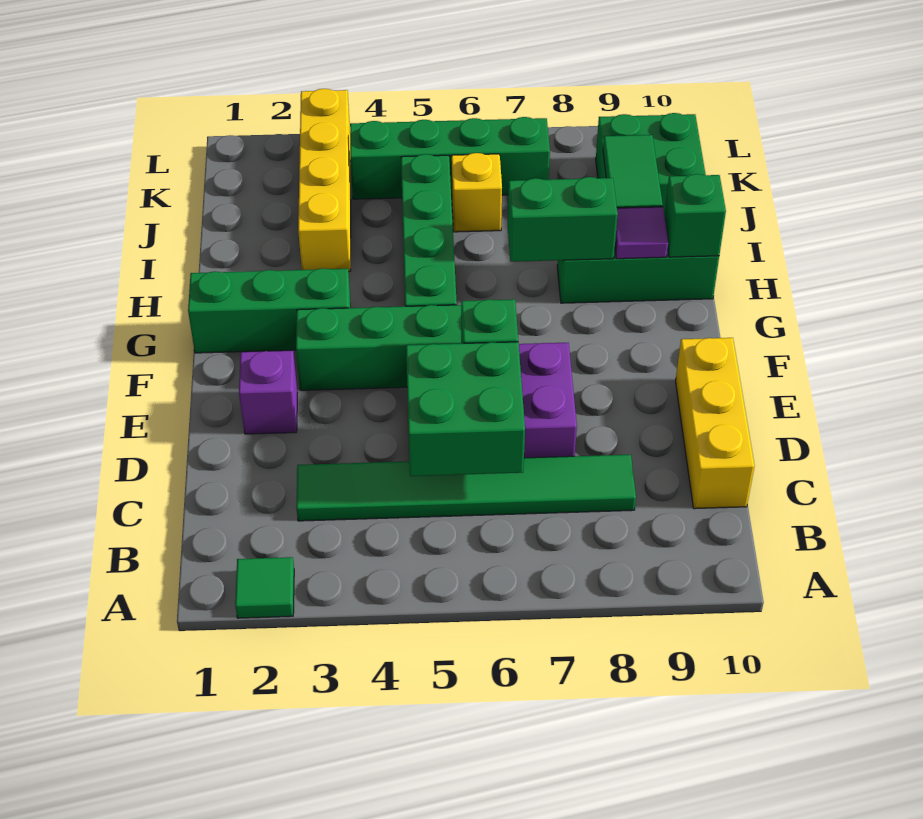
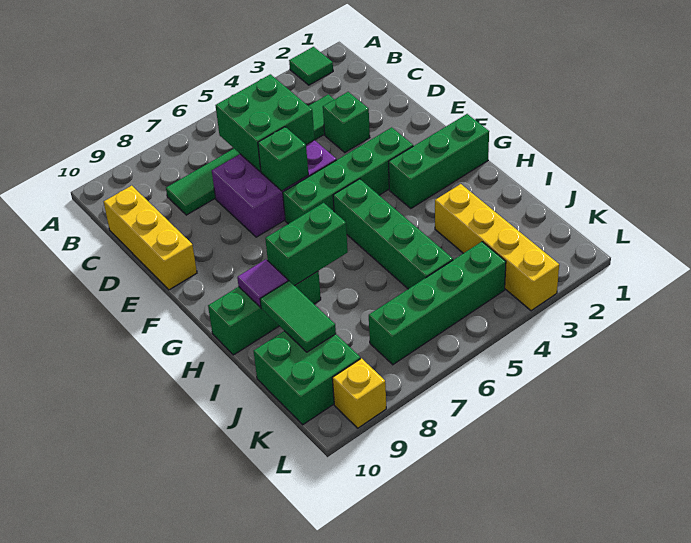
purple 1x1 brick [239,351,298,434] -> none
green 1x1 brick [664,174,726,257] -> green 1x1 brick moved to [323,92,370,152]
yellow 1x1 brick [451,153,502,232] -> yellow 1x1 brick moved to [332,358,386,428]

